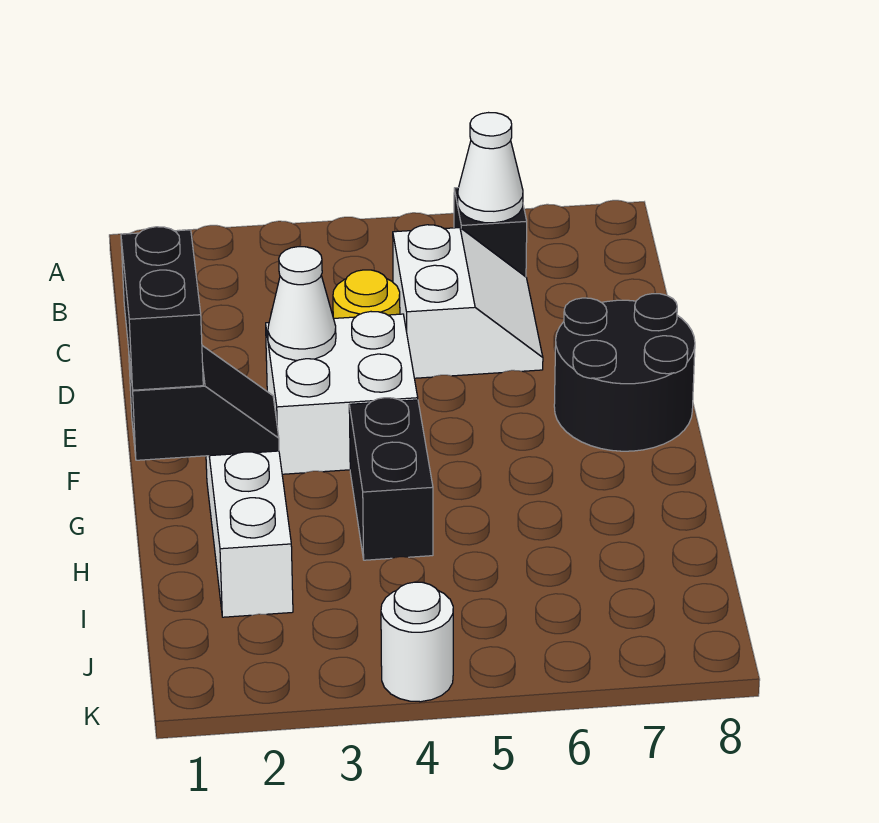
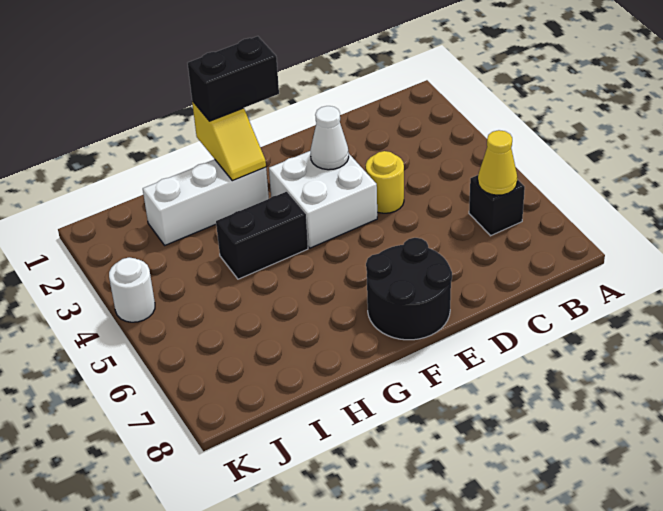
white 1x1 cone [458,113,523,223] -> yellow 1x1 cone [478,130,517,195]
white 2x2 slope [393,225,543,378] -> none
black 1x2 slope [129,346,279,460] -> yellow 1x2 slope [192,101,266,181]

